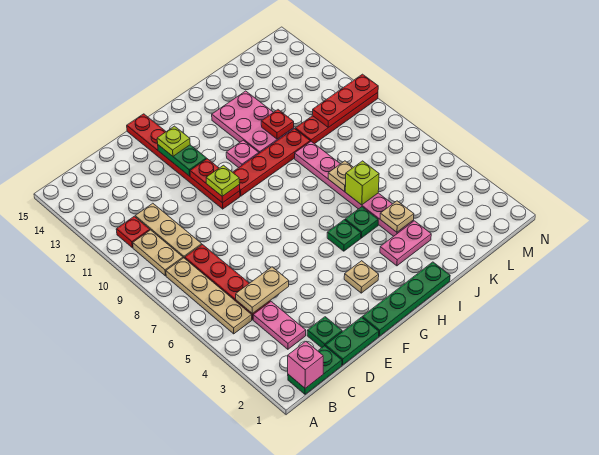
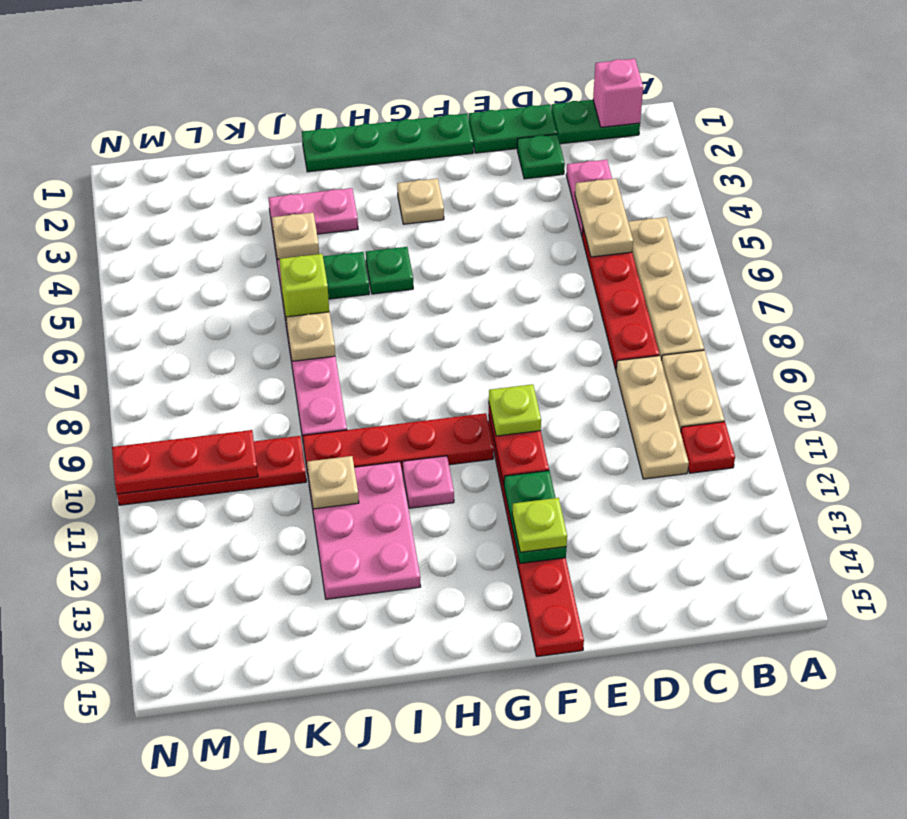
tan 1x2 plate [236,267,289,314] -> tan 1x2 plate turned to [575,179,633,257]
red 1x1 plate [261,110,294,139] -> tan 1x1 plate [307,456,359,509]

